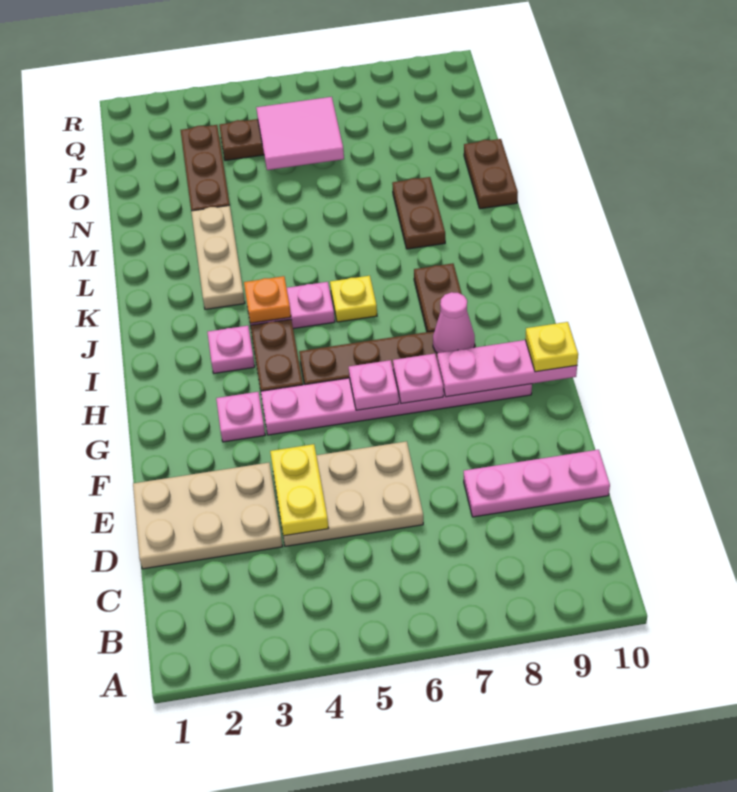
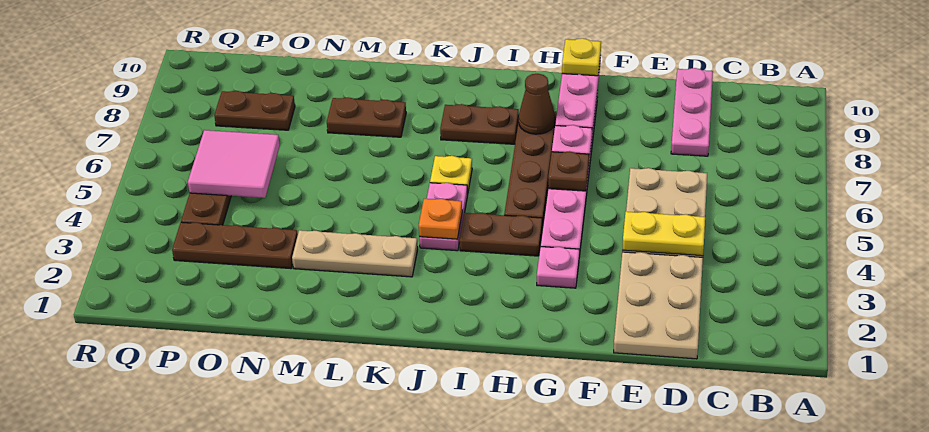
pink 1x1 plate [349,360,399,410] -> brown 1x1 plate [548,151,589,191]
pink 1x1 cone [433,292,475,353] -> brown 1x1 cone [519,74,555,134]
pink 1x1 plate [207,326,255,373] -> none
brown 1x2 plate [464,139,518,209] -> brown 1x2 plate moved to [214,91,295,130]

